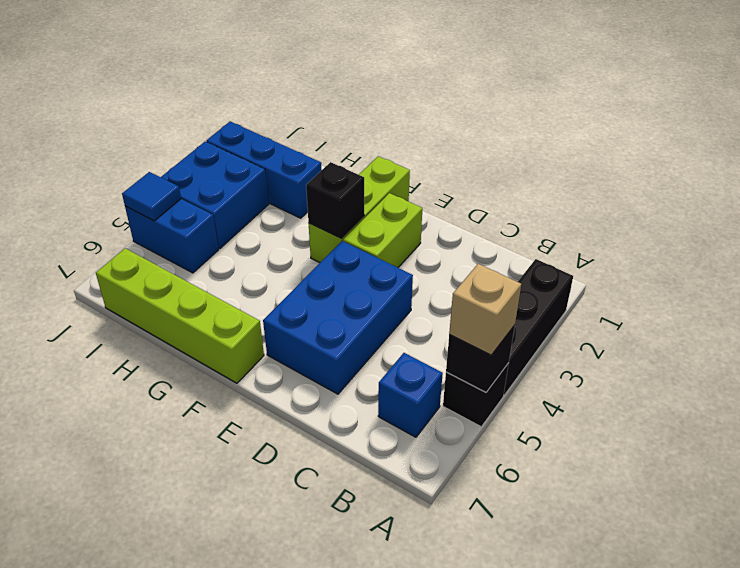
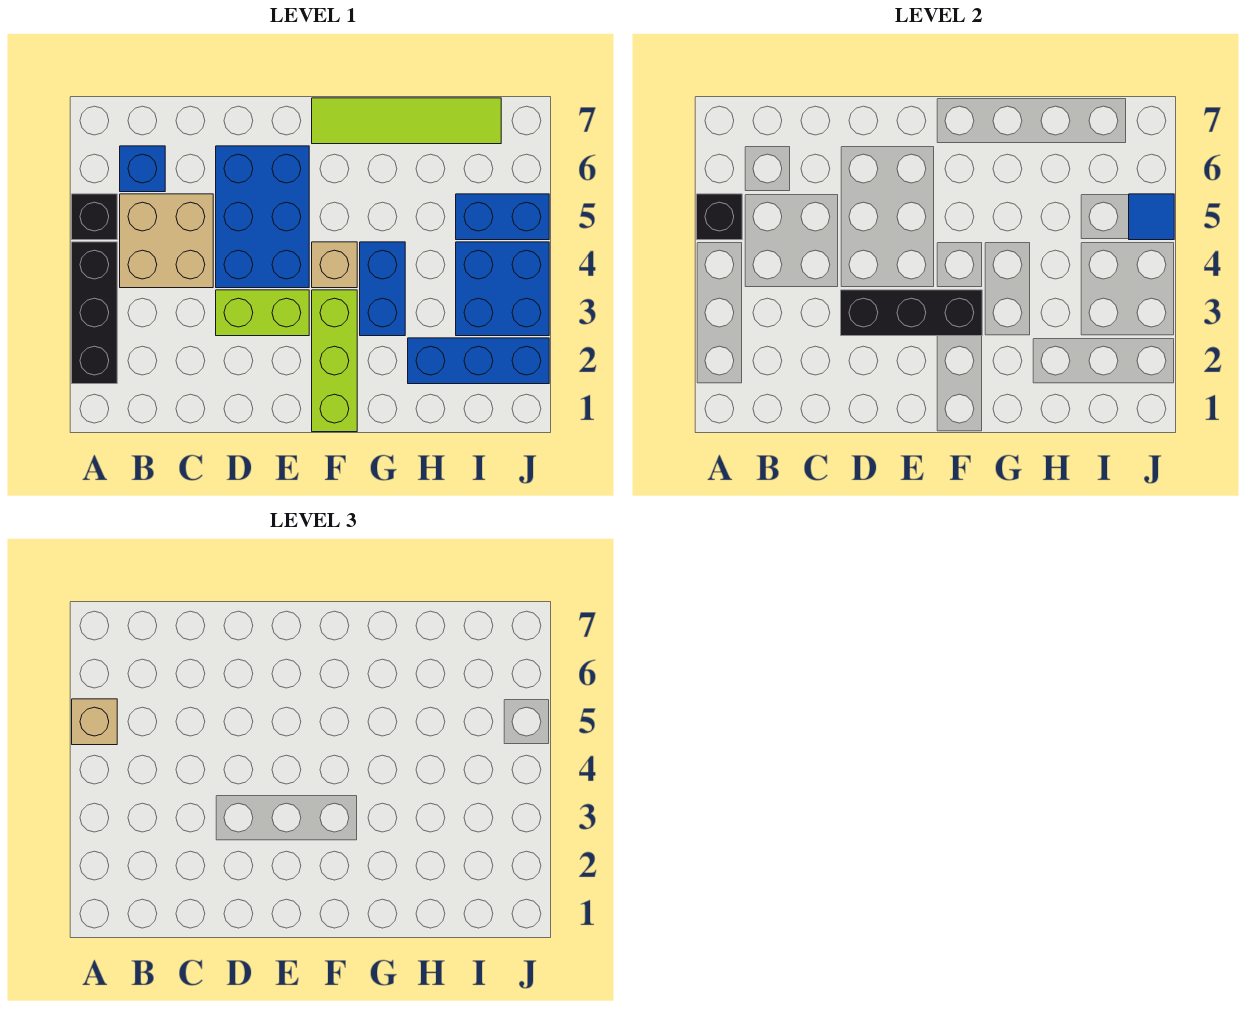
none -> tan 2x2 brick [120,194,213,288]
lime 1x2 brick [343,193,422,268] -> lime 1x2 brick turned to [216,290,309,336]
black 1x1 brick [306,162,364,238] -> black 1x3 brick [841,290,982,336]
none -> tan 1x1 brick [312,242,357,288]
lime 1x4 brick [96,248,264,383] -> lime 1x4 tile [312,98,501,144]
none -> blue 1x2 brick [360,242,405,336]

